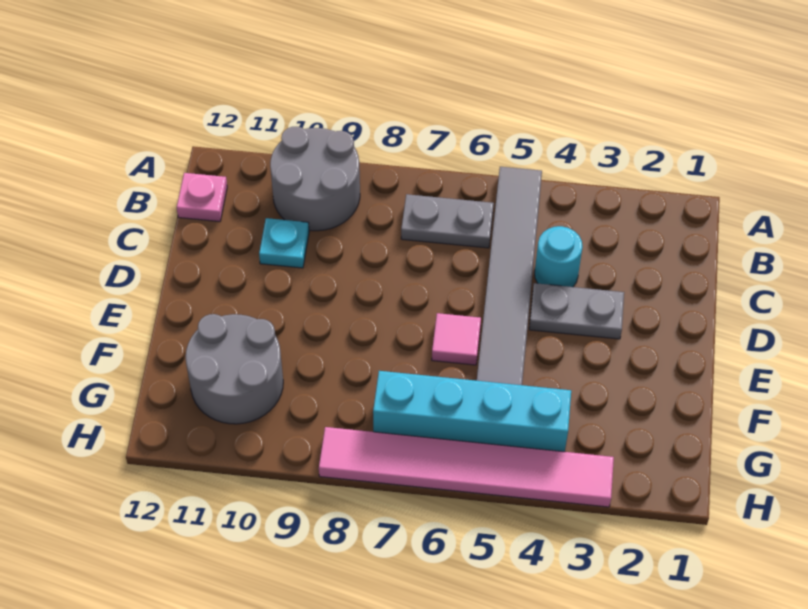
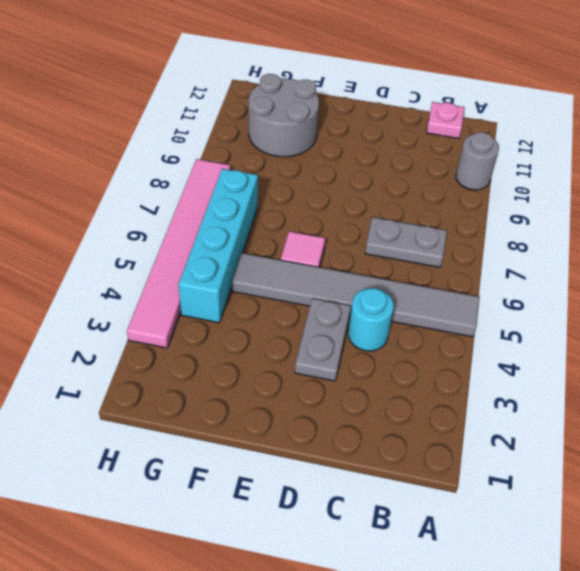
grey 2x2 round brick [270,127,360,231] -> grey 1x1 round brick [456,132,499,190]
grey 1x2 plate [401,194,494,248] -> grey 1x2 plate turned to [365,217,447,267]
cyan 1x1 plate [259,218,309,268] -> none

